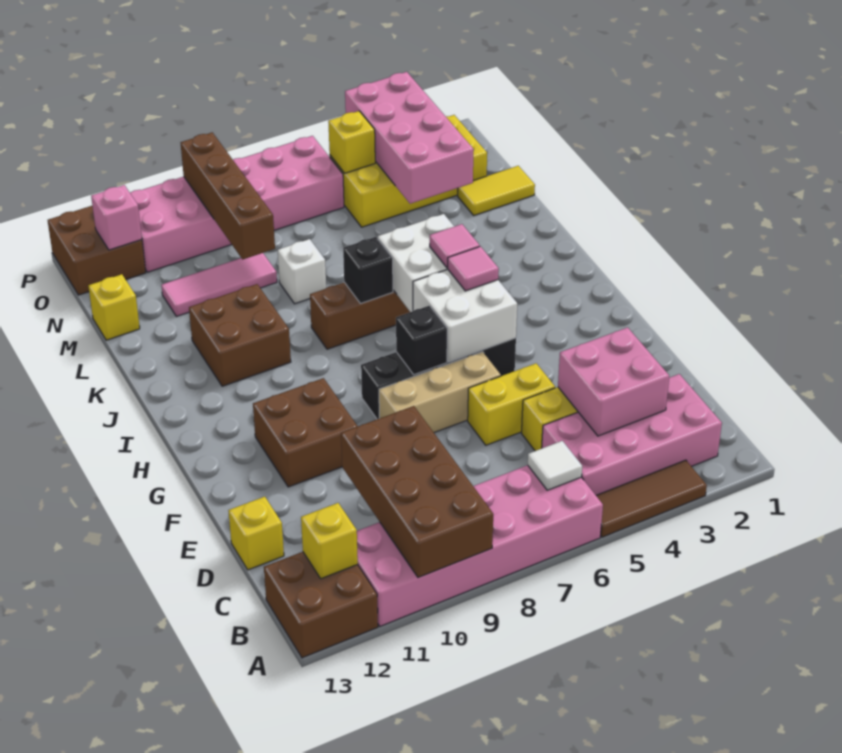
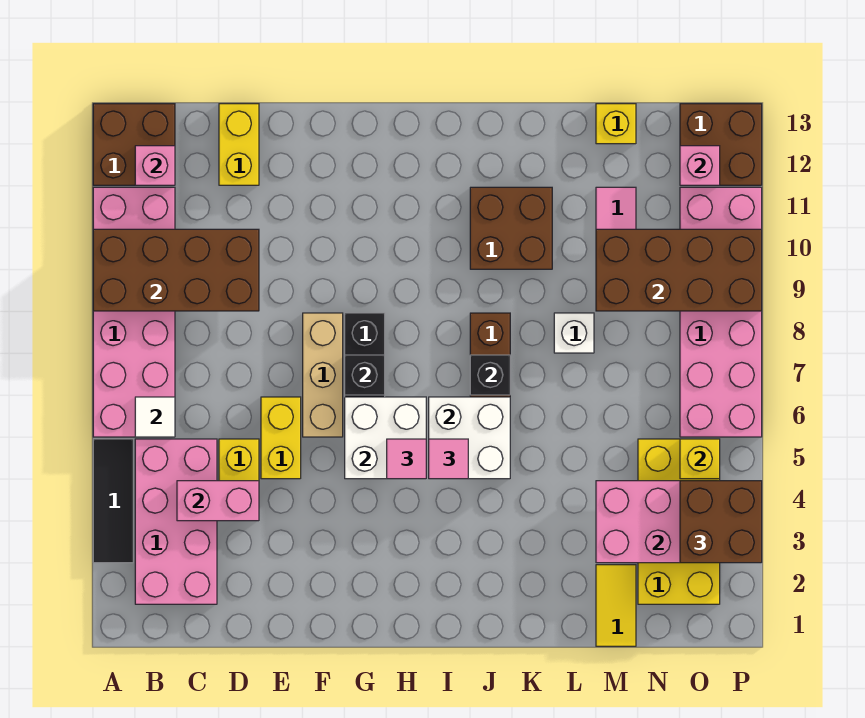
brown 1x3 tile [596,460,707,537] -> black 1x3 tile [93,439,133,563]
yellow 1x1 brick [301,503,358,579] -> pink 1x1 brick [135,146,175,185]
pink 2x2 brick [558,327,669,436] -> pink 1x2 brick [177,481,259,521]
yellow 1x1 brick [228,497,284,570] -> yellow 1x2 brick [219,104,259,185]
brown 2x2 brick [253,378,358,487] -> brown 2x2 brick moved to [680,481,762,563]
brown 1x4 brick [181,132,275,259] -> brown 2x4 brick [596,229,762,311]

